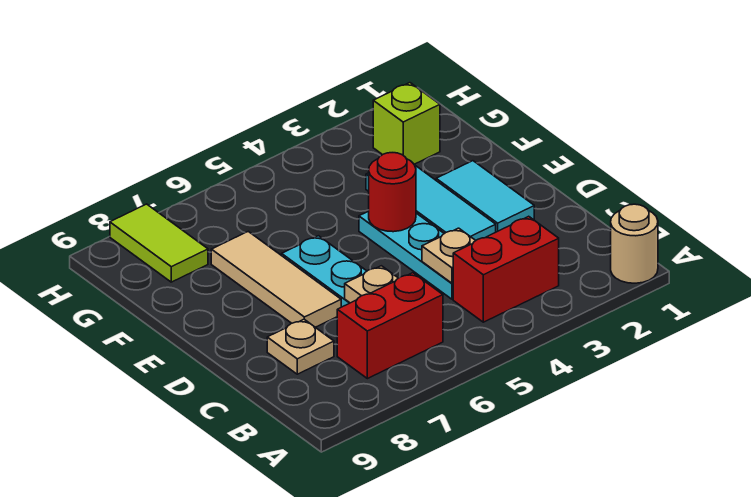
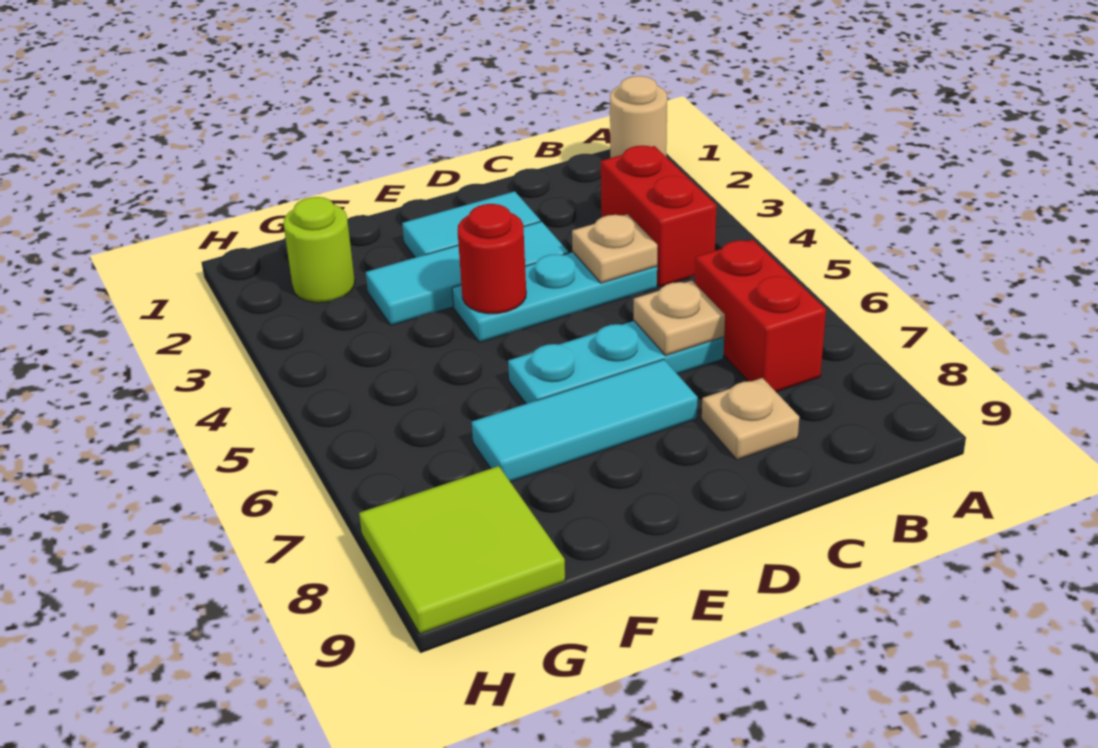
tan 1x3 tile [211,231,341,327] -> cyan 1x3 tile [472,359,698,482]
lime 1x1 brick [373,83,440,164] -> lime 1x1 round brick [283,197,355,303]
lime 1x2 tile [110,204,208,282] -> lime 2x2 tile [359,466,565,634]

